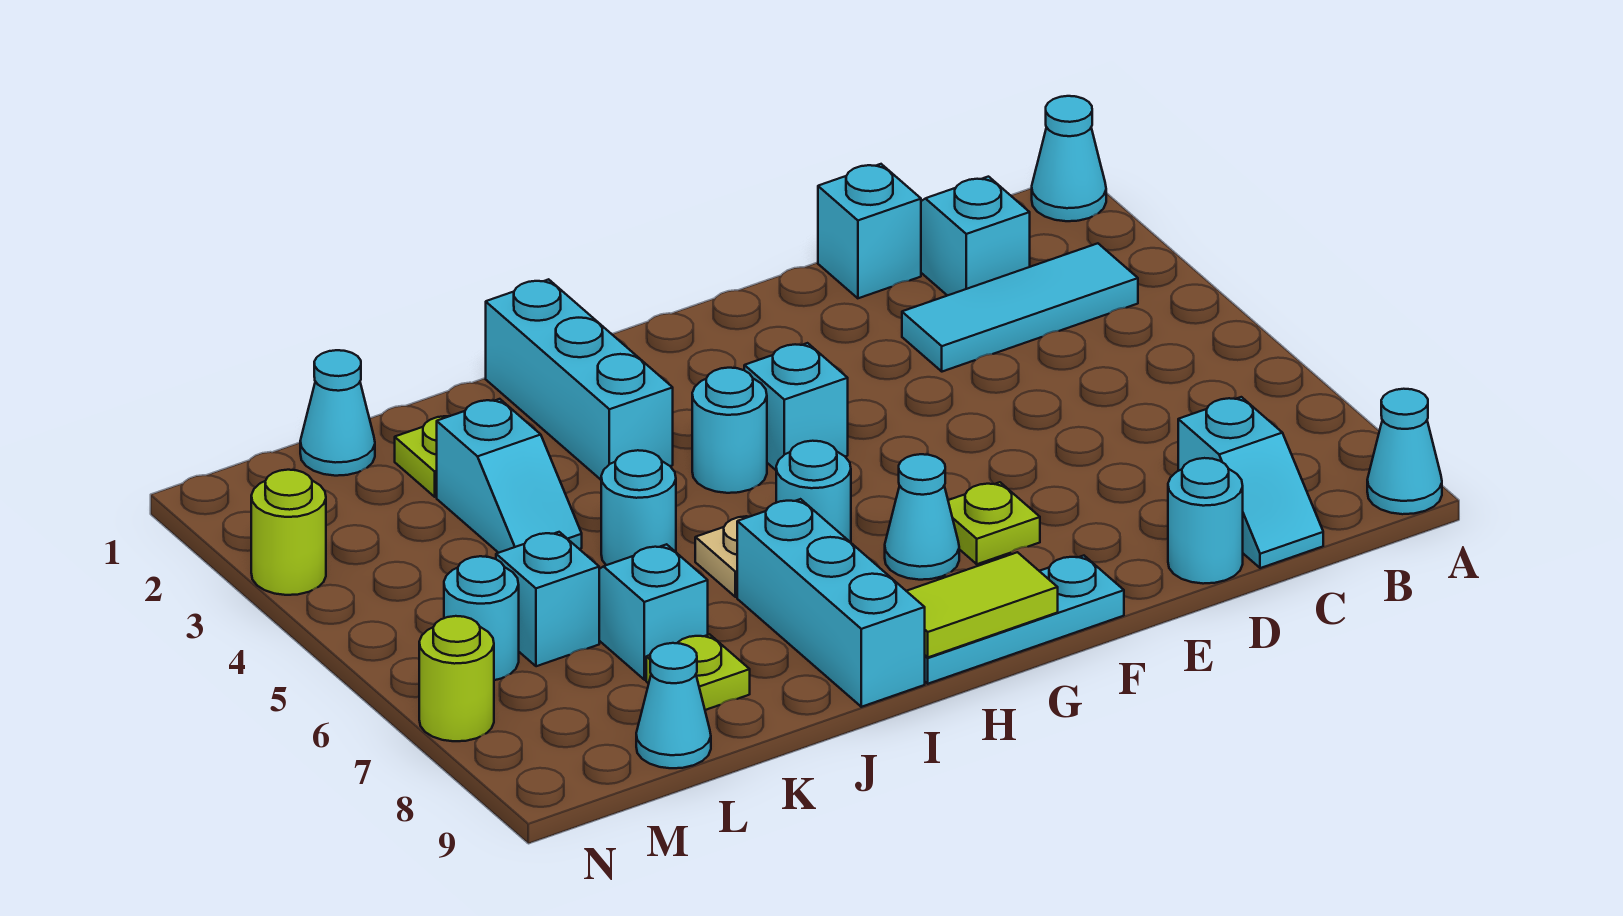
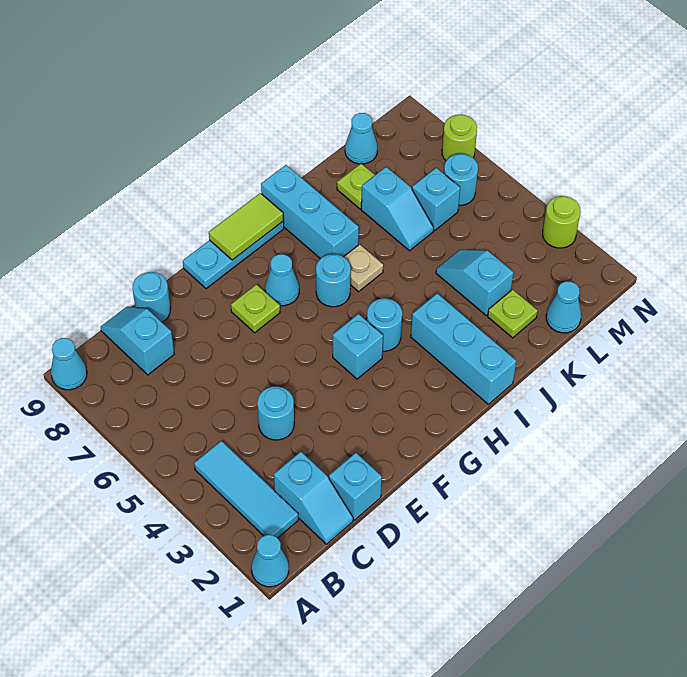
cyan 1x3 tile [902,243,1138,372] -> cyan 1x3 tile turned to [194,441,298,538]
cyan 1x1 round brick [601,450,676,565] -> cyan 1x1 round brick moved to [257,387,294,440]

